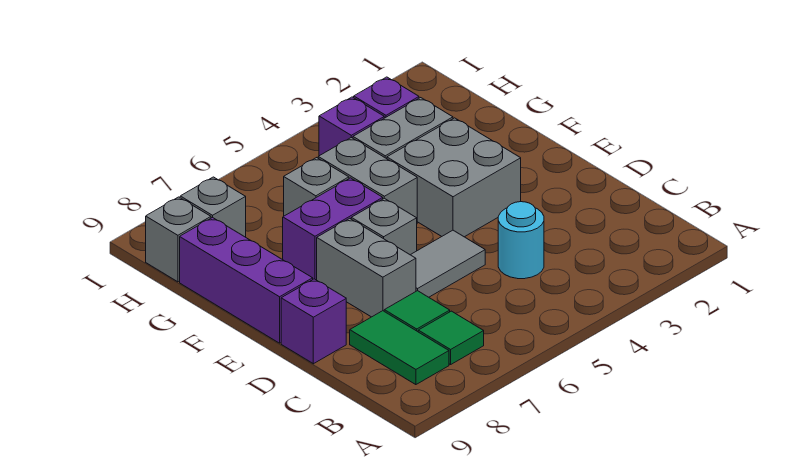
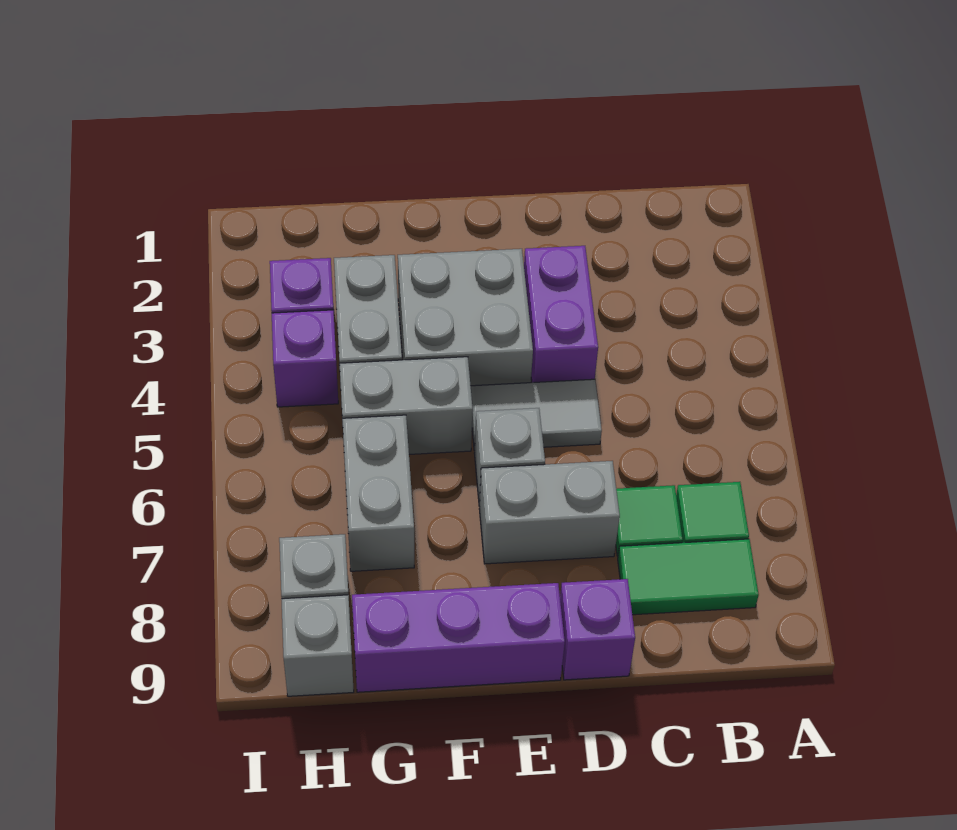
cyan 1x1 round brick [498,202,544,279] -> none
grey 1x2 tile [411,230,485,297] -> grey 1x2 tile turned to [471,379,602,451]
purple 1x2 brick [283,178,383,280] -> purple 1x2 brick moved to [524,246,598,383]
grey 1x1 brick [284,158,349,216] -> grey 1x2 brick [342,415,414,571]

